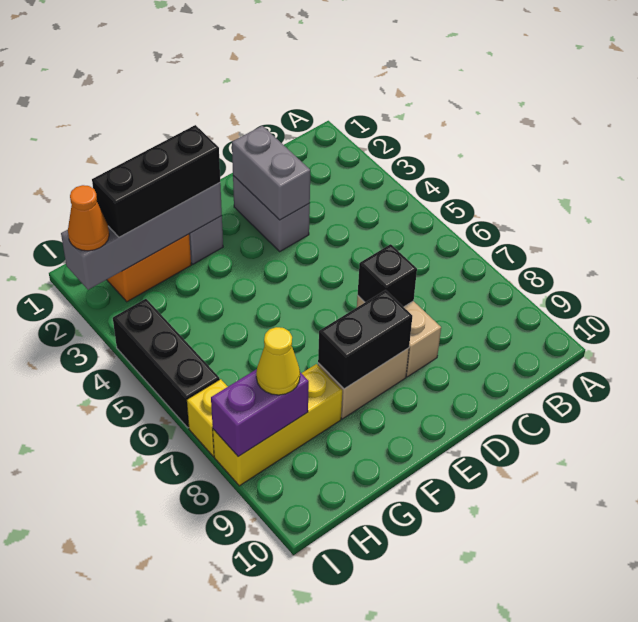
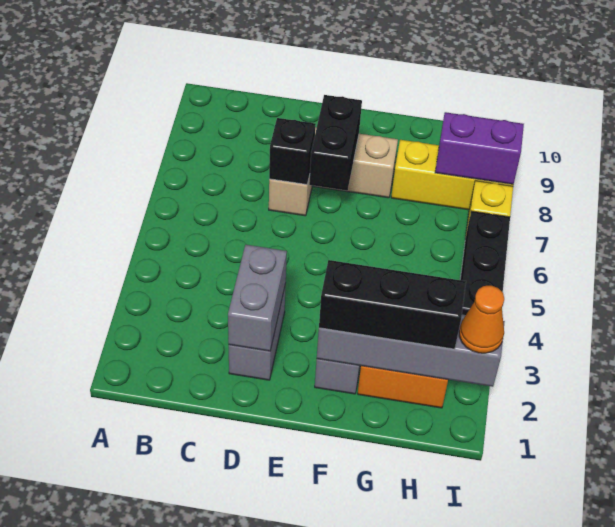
black 1x2 brick [318,290,412,389] -> black 1x2 brick turned to [309,95,362,191]
yellow 1x1 cone [256,327,300,395] -> none

